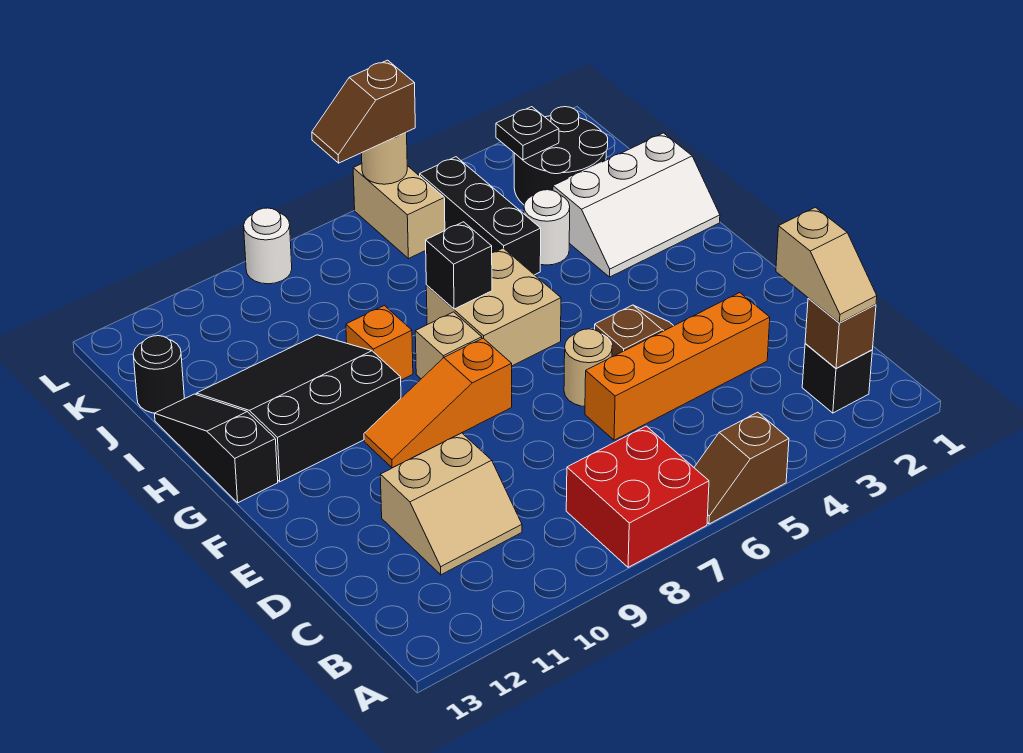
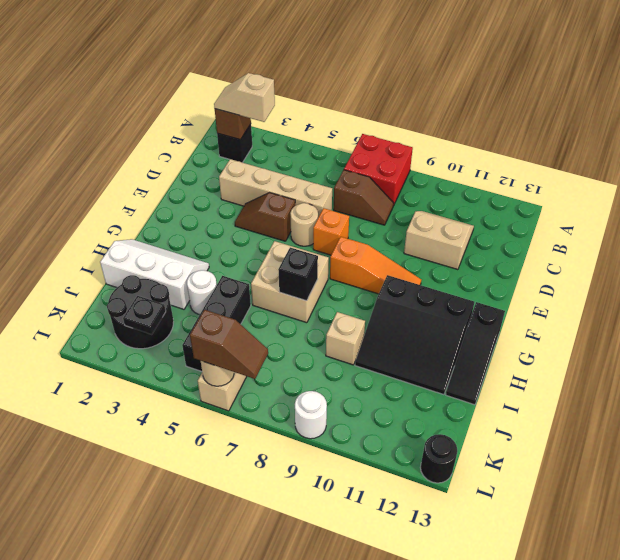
brown 1x2 slope [694,412,789,524] -> brown 1x2 slope moved to [334,170,394,225]
tan 1x2 slope [776,207,877,323] -> tan 1x2 slope turned to [214,73,275,122]
orange 1x4 brick [585,293,770,440] -> tan 1x4 brick [219,159,332,218]
tan 1x1 brick [415,312,482,379] -> tan 1x1 brick moved to [326,312,365,365]
orange 1x1 brick [346,306,413,380] -> orange 1x1 brick moved to [313,208,349,255]
black 1x1 round brick [133,336,184,413] -> black 1x1 round brick moved to [420,434,457,483]

